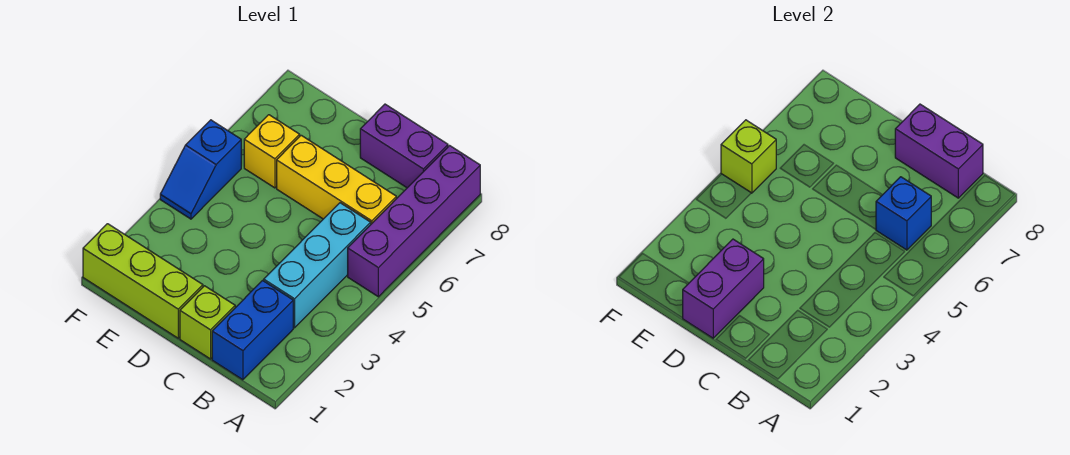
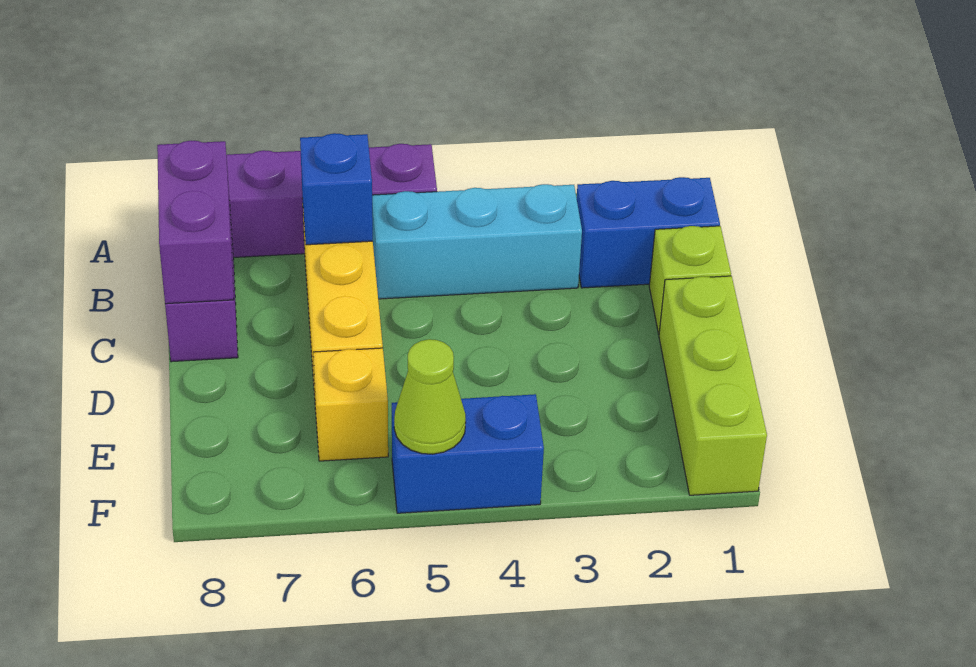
purple 1x2 brick [683,239,764,338] -> none
blue 1x2 slope [160,120,241,219] -> blue 1x2 brick [392,394,544,513]
lime 1x1 brick [721,120,776,193] -> lime 1x1 cone [394,339,466,454]

